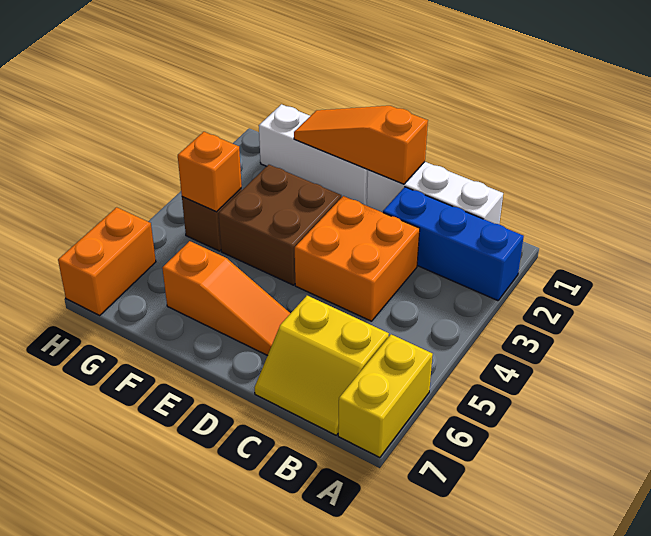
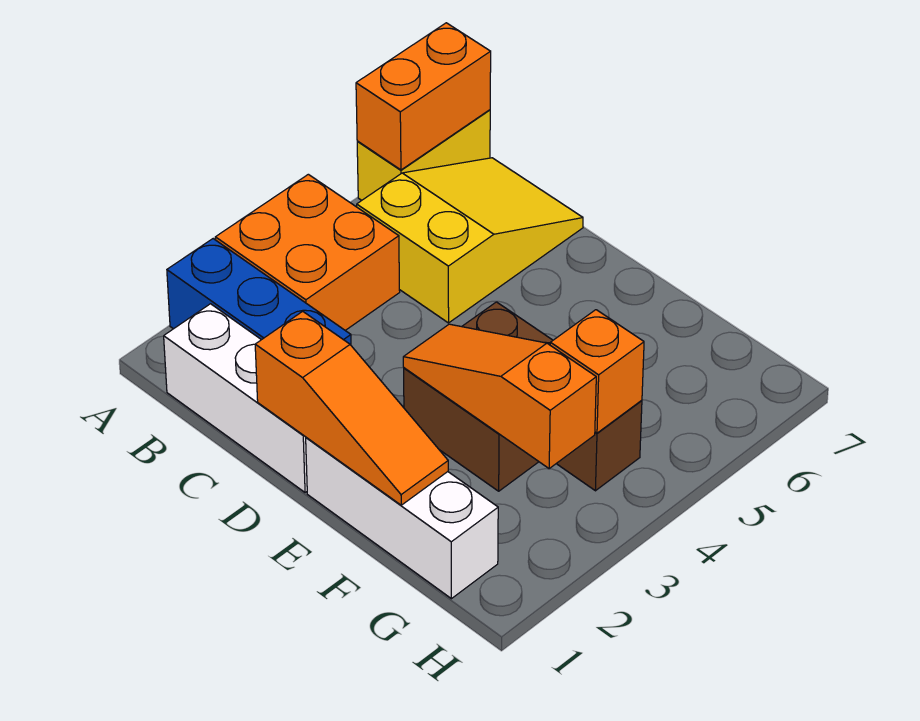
yellow 2x2 slope [255,296,389,435] -> yellow 2x3 slope [357,158,583,323]
orange 2x2 brick [295,196,420,321] -> orange 2x2 brick moved to [215,174,400,330]
orange 1x3 slope [162,241,291,356] -> orange 1x3 slope moved to [403,324,596,468]
orange 1x2 brick [58,207,156,315] -> orange 1x2 brick moved to [356,23,491,170]

